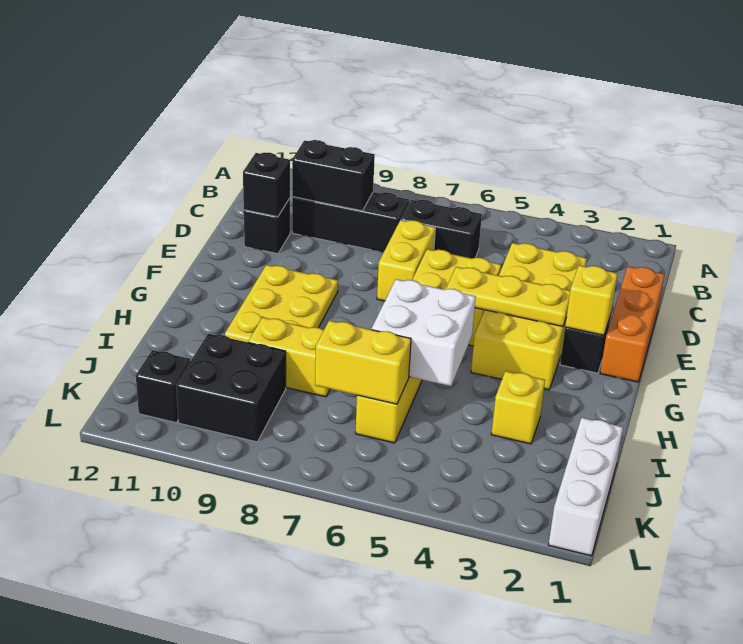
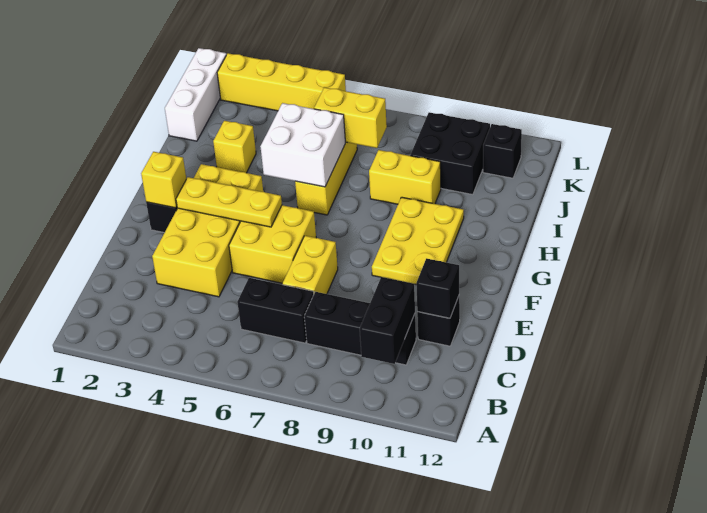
black 1x2 brick [292,140,375,211] -> black 1x2 brick turned to [360,277,415,364]
orange 1x3 brick [600,267,665,382] -> none
none -> yellow 1x4 brick [217,53,346,111]

